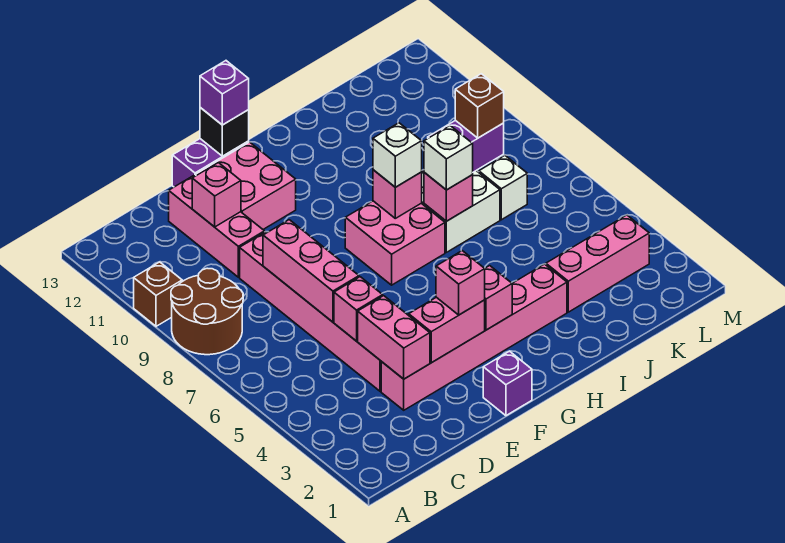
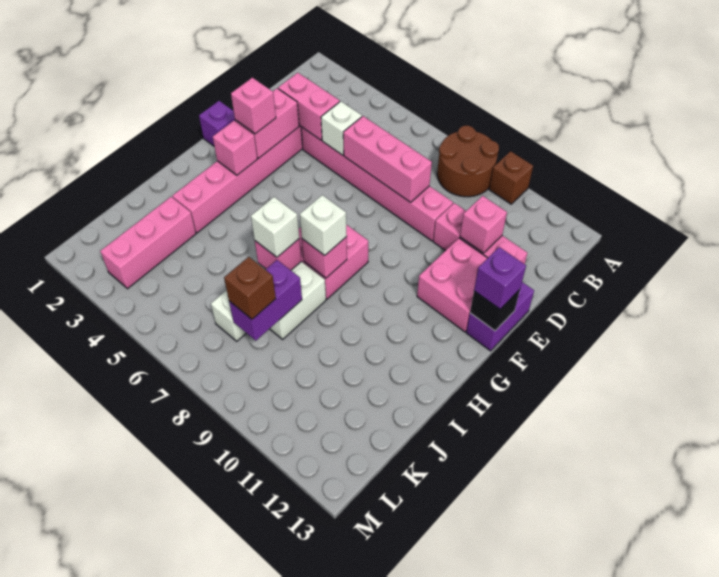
pink 1x1 brick [334,277,383,341] -> white 1x1 brick [321,101,362,155]

